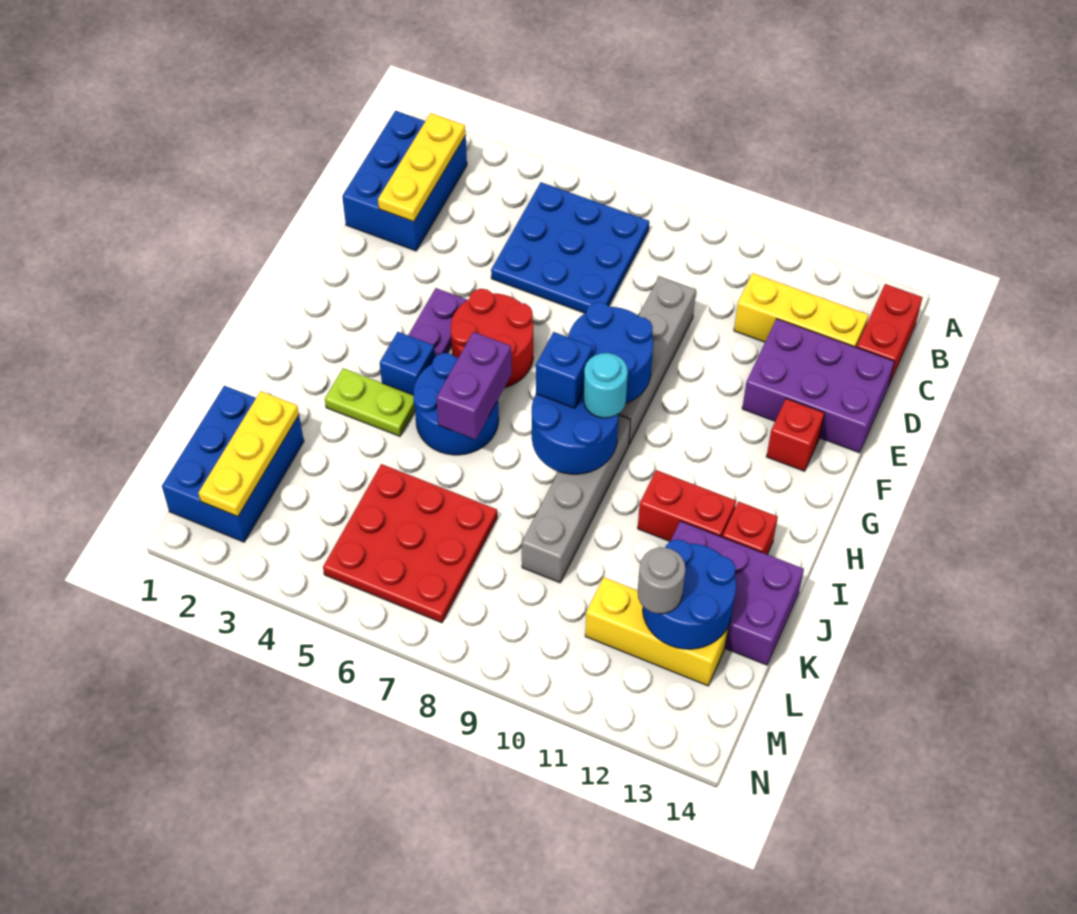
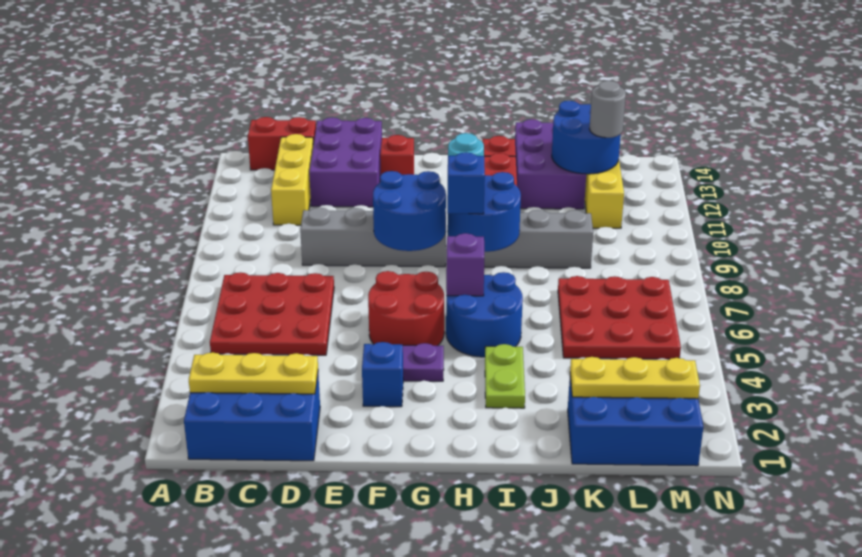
blue 3x3 plate [491,182,649,313] -> red 3x3 plate [210,272,334,355]
blue 1x1 brick [380,332,435,395] -> blue 1x1 brick moved to [362,342,403,407]
purple 1x2 brick [436,332,512,440] -> purple 1x1 brick [446,233,484,296]

